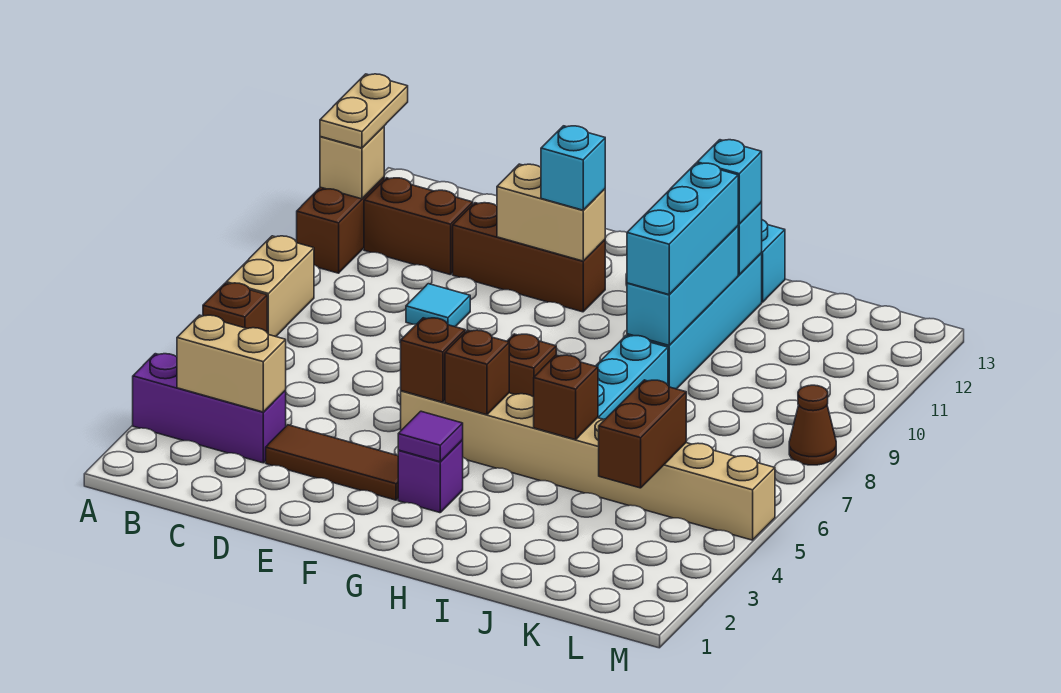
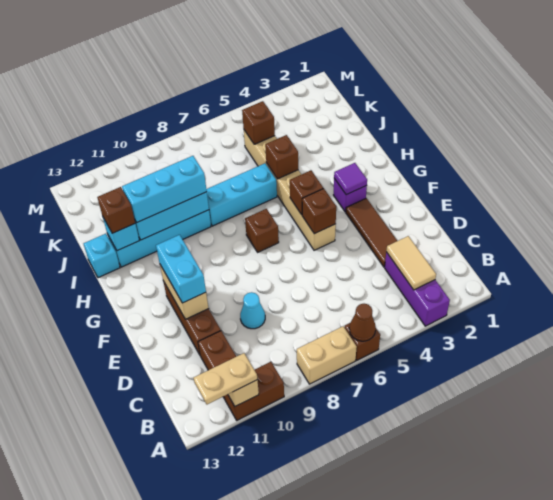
tan 1x2 brick [177,315,286,412] -> tan 1x2 tile [386,236,436,290]
cyan 1x1 tile [406,284,470,327] -> cyan 1x1 cone [240,292,265,329]
tan 1x8 brick [401,391,775,540] -> tan 1x6 brick [244,130,336,250]
cyan 1x1 brick [541,126,605,210] -> cyan 1x2 brick [156,235,206,303]
cyan 1x1 brick [697,140,762,224] -> brown 1x1 brick [97,187,135,233]
brown 1x2 brick [599,380,686,488] -> brown 1x1 brick [242,101,275,144]
brown 1x1 cone [789,385,836,465] -> brown 1x1 cone moved to [349,304,376,341]

